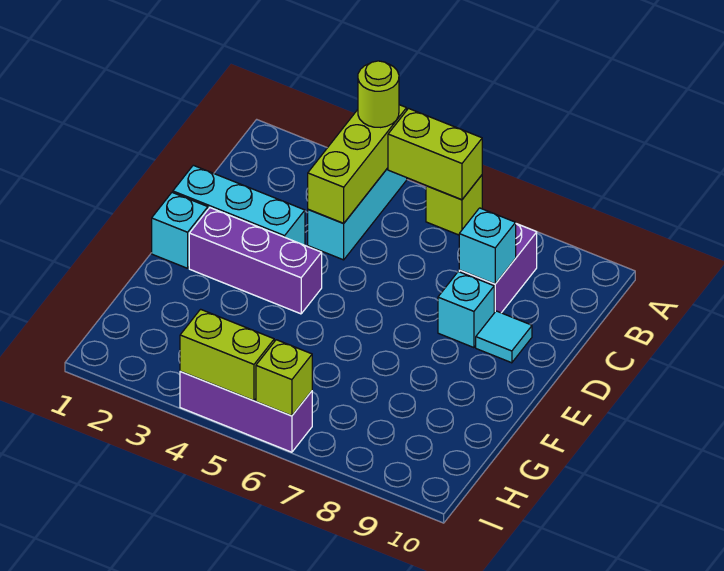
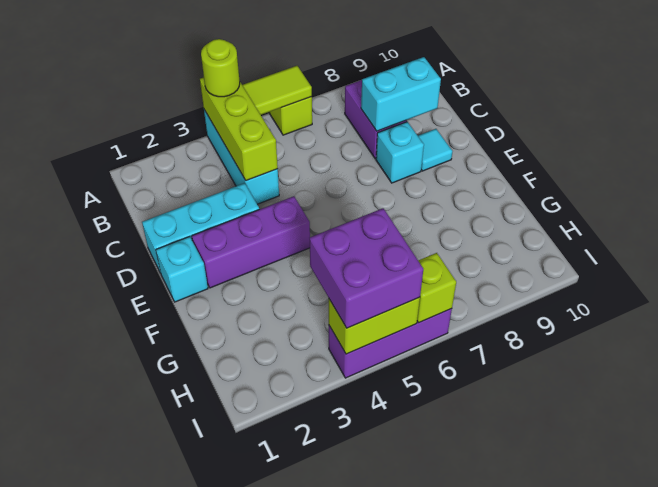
lime 1x2 brick [388,109,482,200] -> lime 1x2 tile [242,66,312,115]
cyan 1x1 brick [459,208,516,284] -> cyan 1x2 brick [361,57,441,131]
none -> purple 2x2 brick [310,208,423,328]

